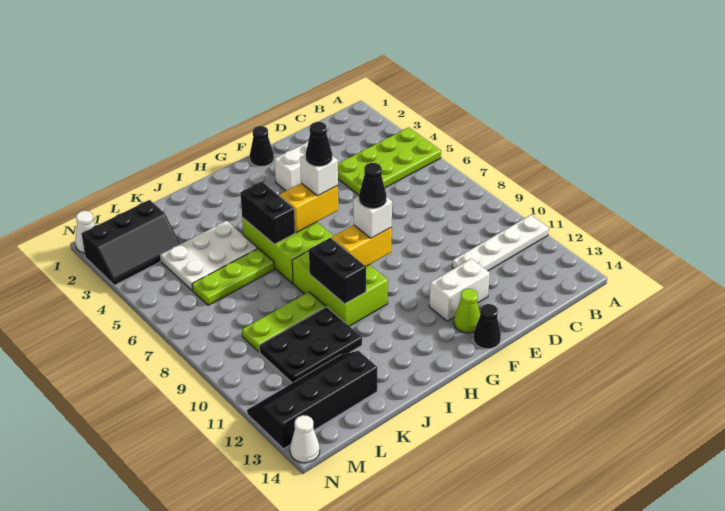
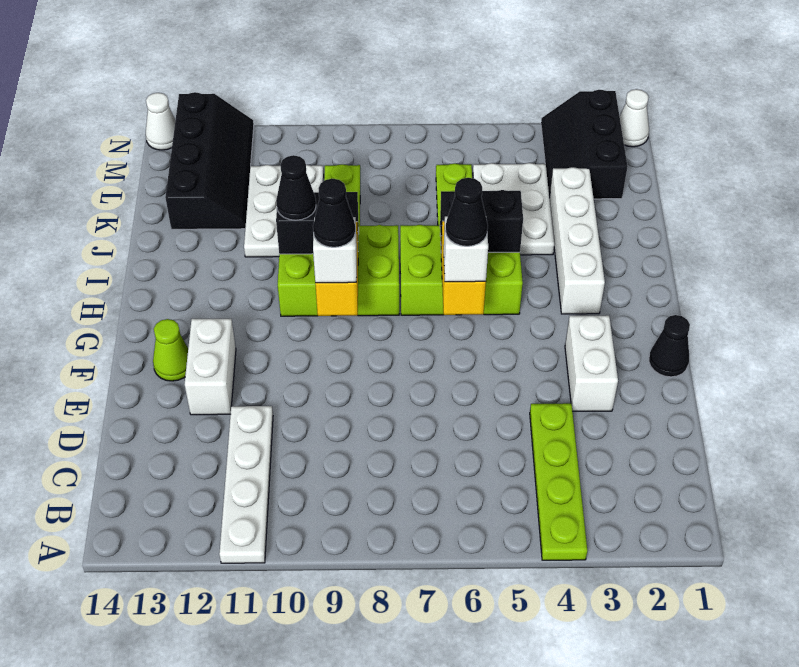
lime 2x4 plate [338,127,441,195] -> lime 1x4 plate [530,403,587,560]
black 1x1 cone [473,304,501,349] -> black 1x1 cone moved to [276,155,316,220]
none -> white 1x4 brick [549,167,605,314]
black 2x3 plate [259,307,362,383] -> white 2x3 plate [244,165,324,257]

